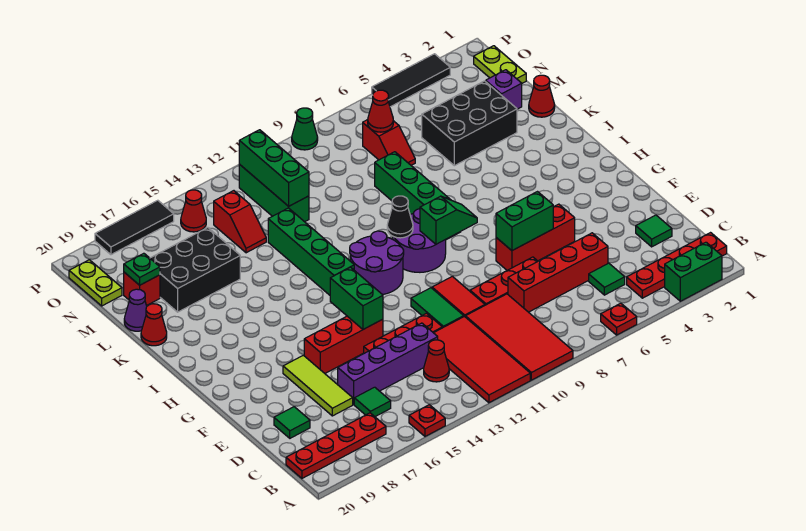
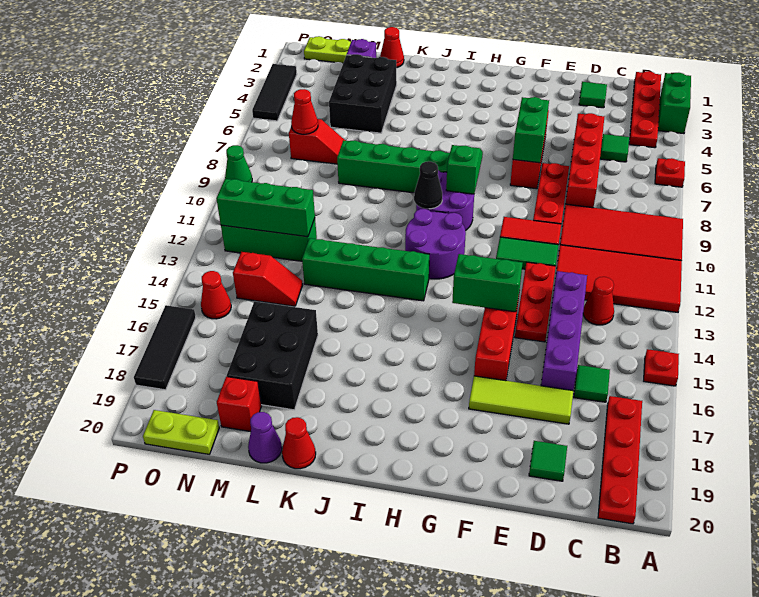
green 1x1 plate [124,253,160,285] -> none

